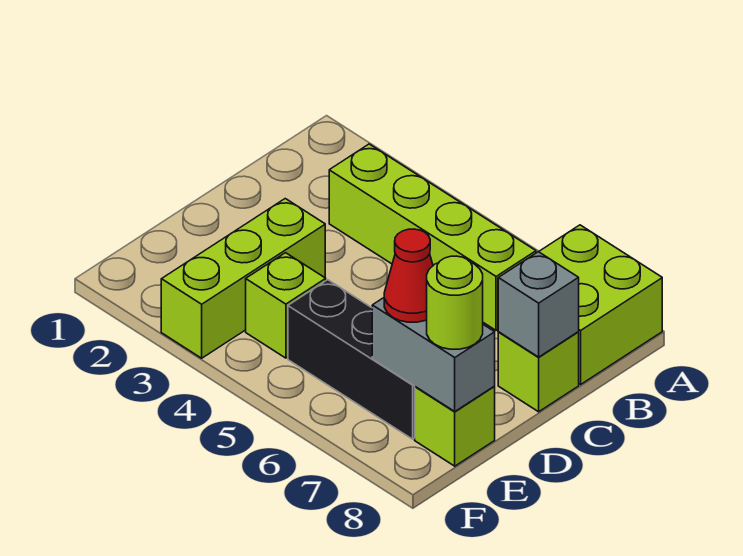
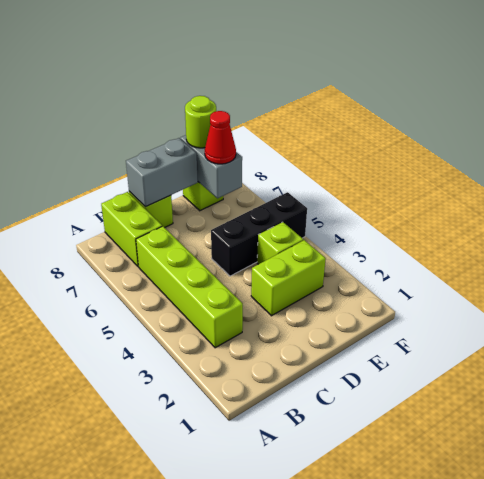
lime 2x2 brick [539,225,662,384] -> lime 1x2 brick [101,192,162,267]
grey 1x1 brick [498,252,579,357] -> grey 1x2 brick [126,138,198,207]
lime 1x3 brick [161,199,325,358] -> lime 1x2 brick [251,240,326,316]
black 1x3 brick [288,280,415,439] -> black 1x3 brick turned to [211,192,307,276]

